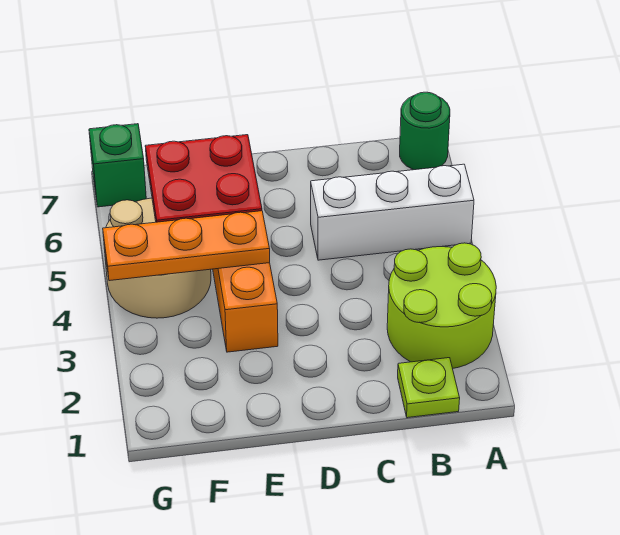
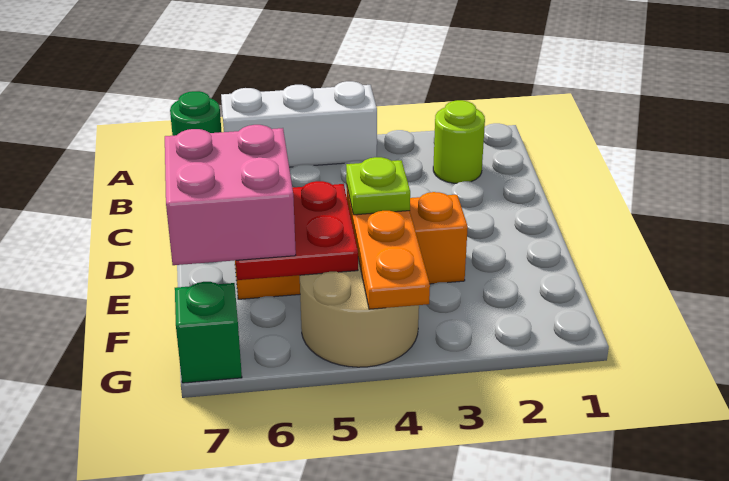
lime 2x2 round brick [387,243,496,368] -> lime 1x1 round brick [433,100,485,183]
white 1x3 brick [311,164,474,260] -> white 1x3 brick turned to [221,81,377,167]
lime 1x1 plate [398,358,460,418] -> lime 1x1 plate moved to [346,157,410,215]
none -> pink 2x2 brick [165,125,296,265]

